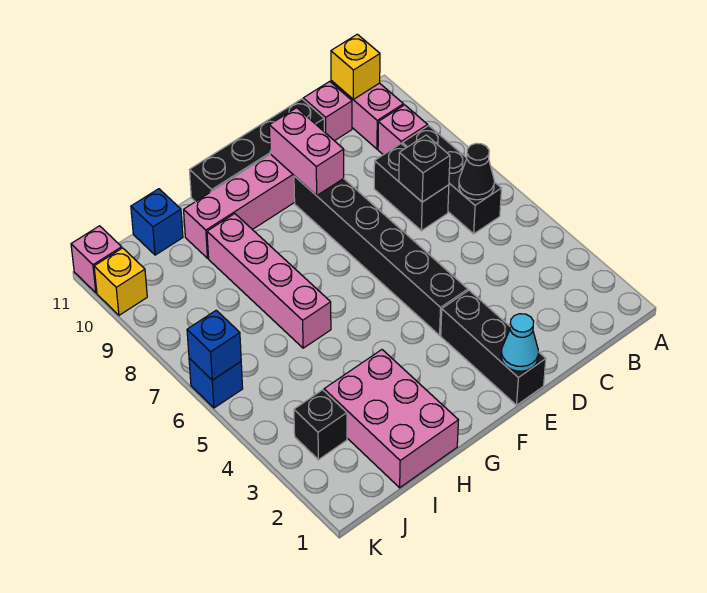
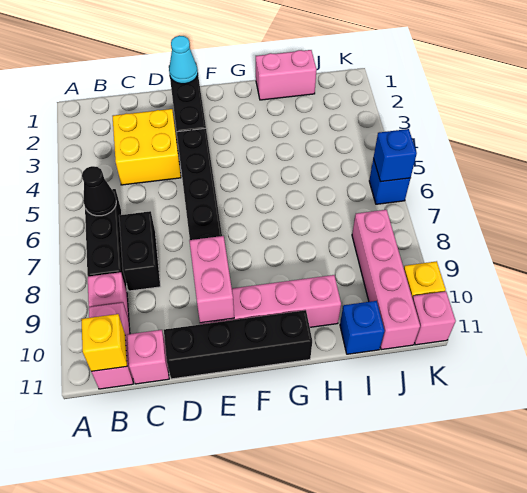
none -> yellow 2x2 brick [113,109,181,185]
black 1x1 brick [399,135,450,202] -> none
pink 2x3 brick [324,350,458,488] -> pink 1x2 brick [256,50,317,100]
pink 1x4 brick [207,214,331,348] -> pink 1x4 brick moved to [352,210,420,350]
black 1x1 brick [294,390,347,460] -> none

